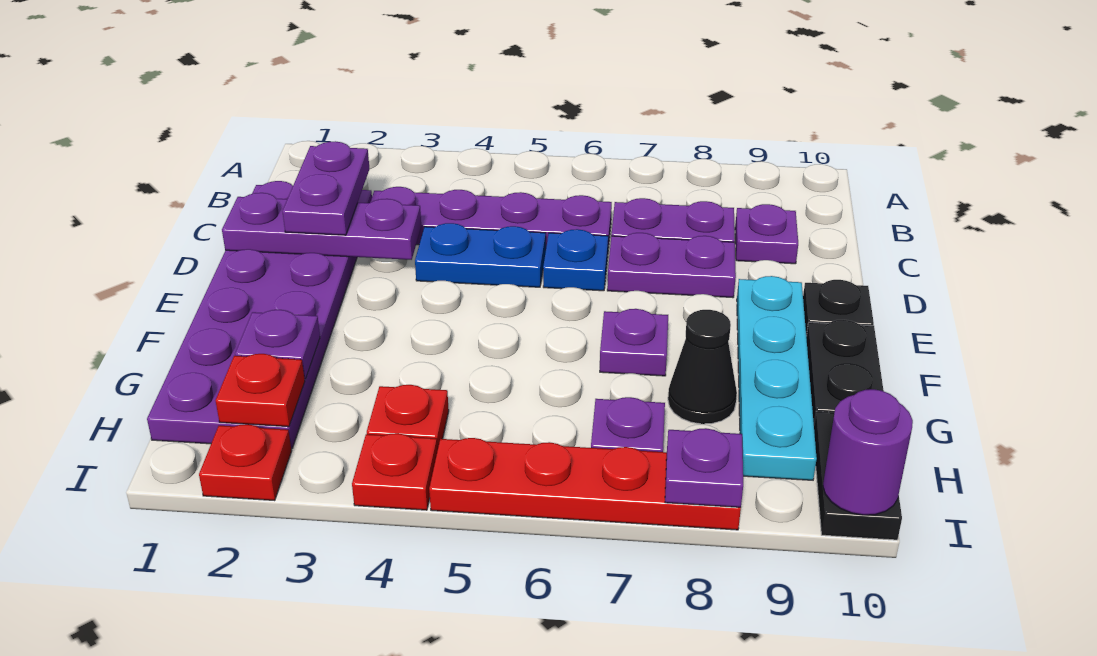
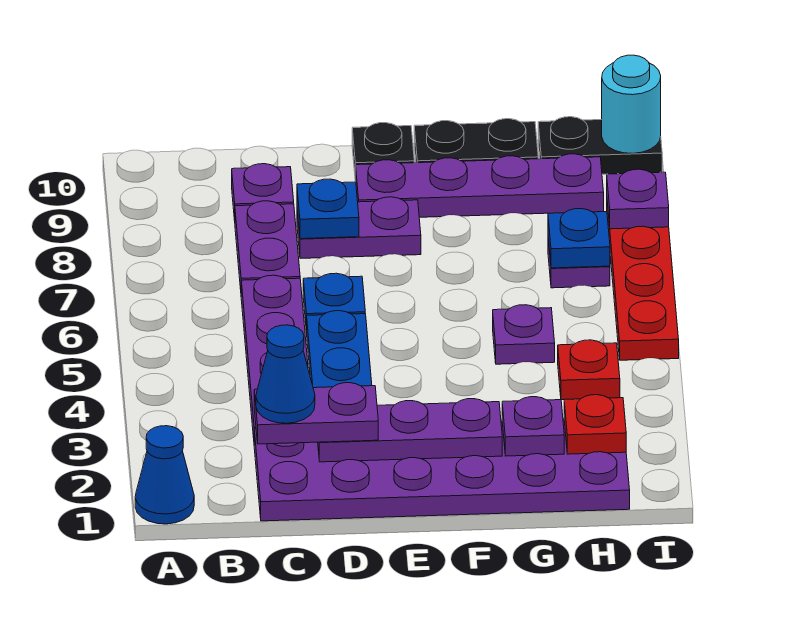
none -> blue 1x1 cone [135,426,194,524]
none -> blue 1x1 cone [256,325,315,423]
purple 1x3 plate [222,193,421,260] -> purple 1x3 plate turned to [318,399,502,462]
purple 1x2 plate [607,233,736,298] -> purple 1x2 plate turned to [297,197,421,258]
none -> blue 1x1 plate [297,179,359,239]
cyan 1x4 plate [737,276,817,480] -> purple 1x4 plate [356,154,604,217]
purple 1x1 plate [600,309,668,376] -> purple 1x1 plate moved to [493,305,555,364]
black 1x1 cone [668,310,737,424] -> none
none -> blue 1x1 plate [548,209,610,268]
red 1x1 plate [199,424,291,501] -> none
red 1x1 plate [352,433,437,510] -> none
purple 1x1 round brick [823,389,913,515] -> cyan 1x1 round brick [602,55,661,153]

